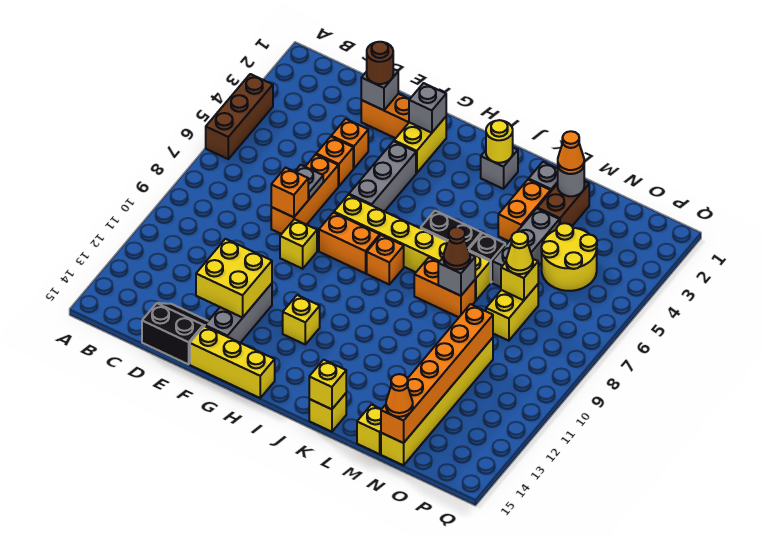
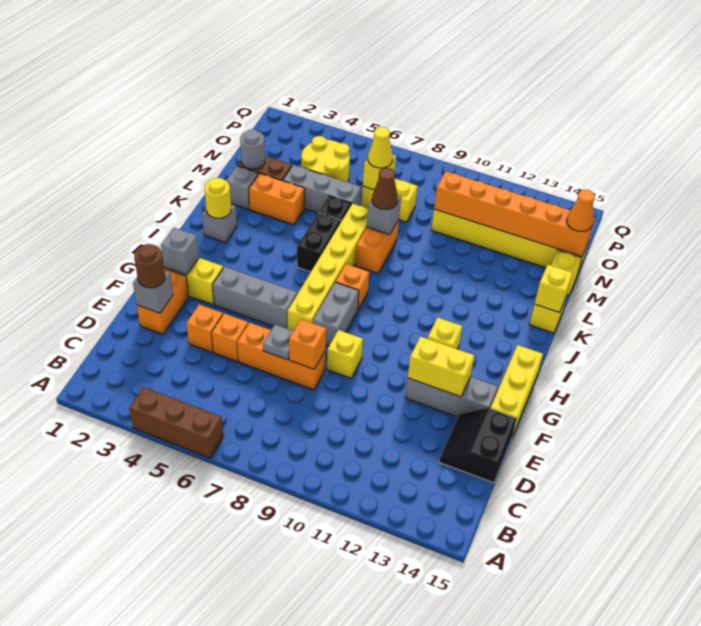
yellow 2x2 brick [196,239,272,317] -> yellow 1x2 brick [408,336,474,397]
orange 1x2 brick [319,213,380,273] -> grey 1x2 brick [313,282,359,346]
orange 1x1 cone [558,131,584,174] -> none

